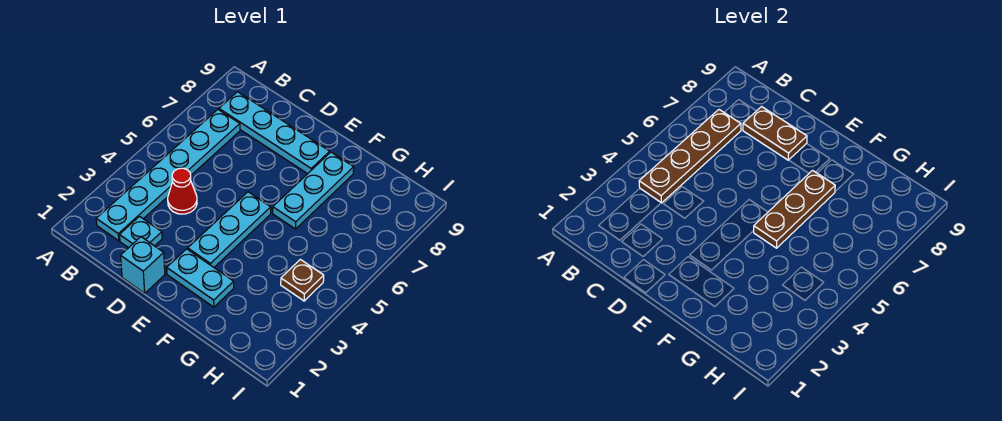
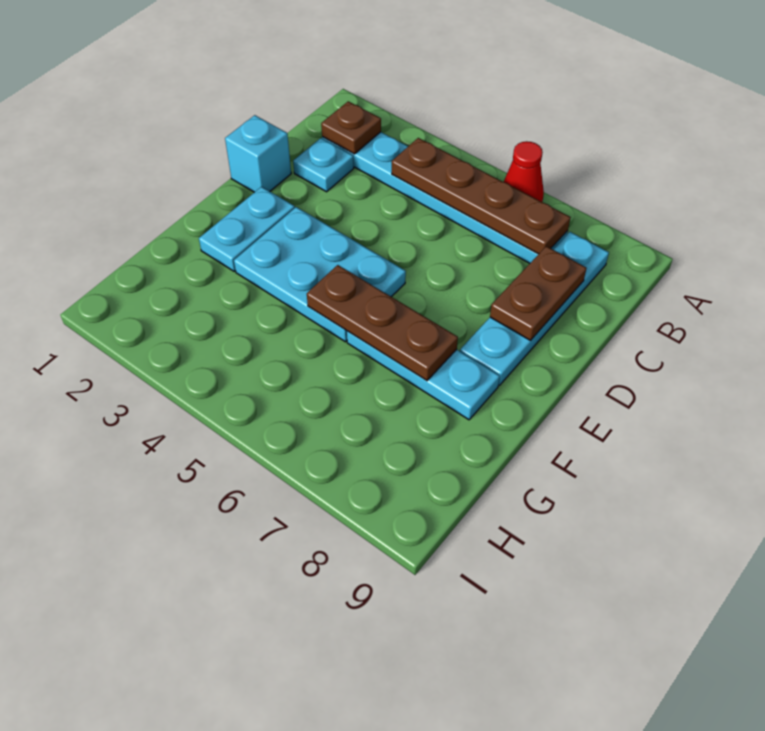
red 1x1 cone [168,168,197,214] -> red 1x1 cone moved to [504,141,544,202]
cyan 1x3 plate [188,192,271,267] -> cyan 2x3 plate [234,207,406,342]
brown 1x1 plate [281,259,324,301] -> brown 1x1 plate moved to [321,101,381,154]

